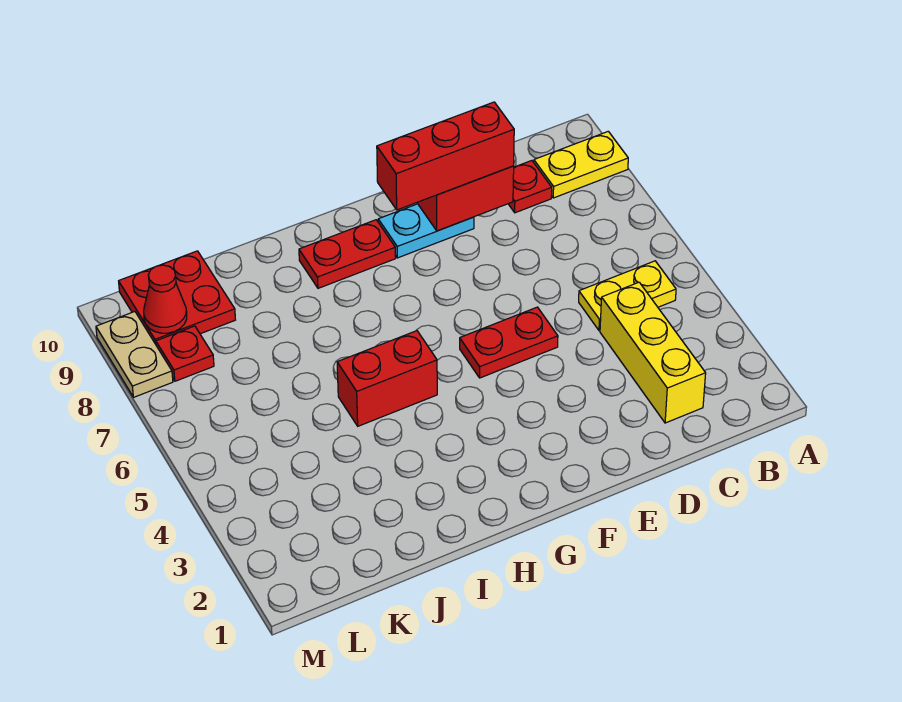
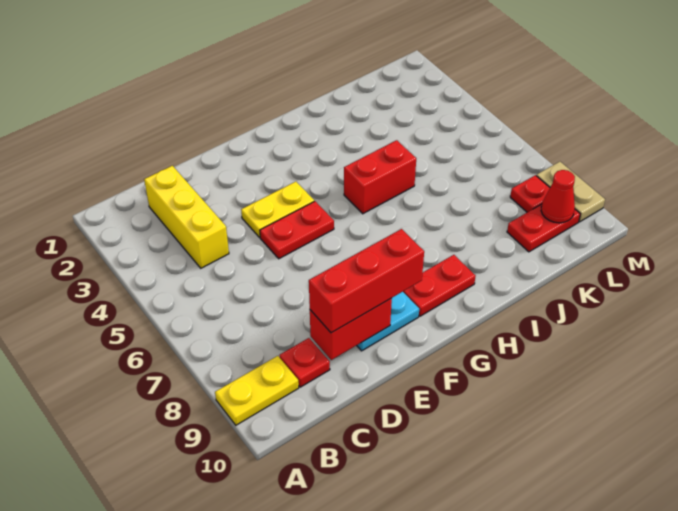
yellow 1x2 plate [579,261,676,331] -> yellow 1x2 plate moved to [241,182,314,237]
red 2x2 plate [119,251,235,344] -> red 1x2 plate [507,204,580,252]

